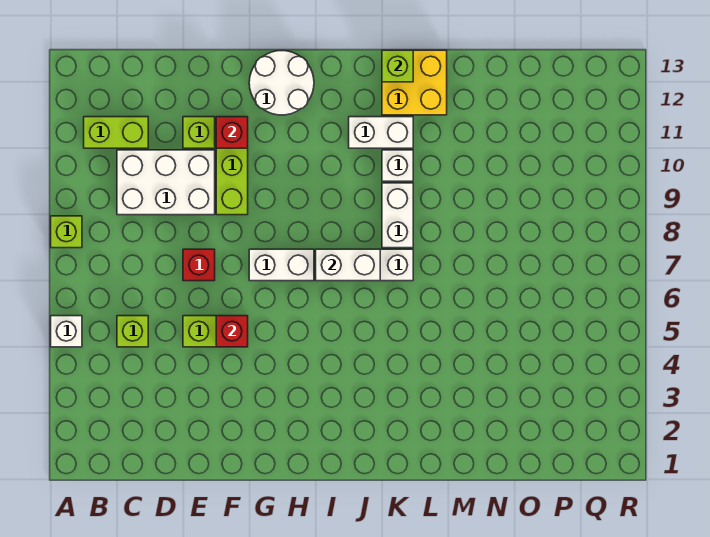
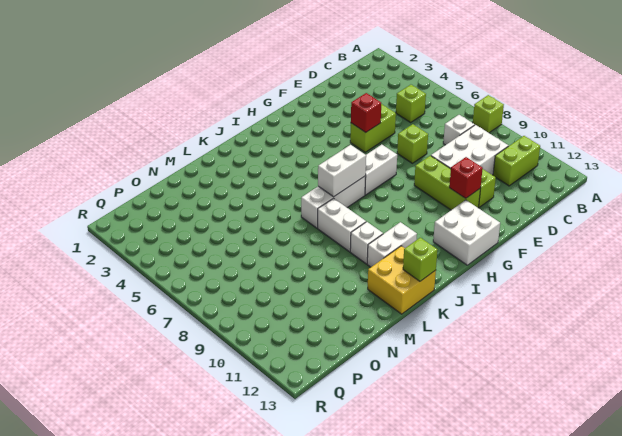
white 1x1 brick [51,316,82,347] -> white 1x1 brick moved to [443,115,475,145]
red 1x1 brick [183,249,215,281] -> lime 1x1 brick [397,124,428,163]
white 2x2 round brick [249,51,314,115] -> white 2x2 brick [433,200,500,265]

